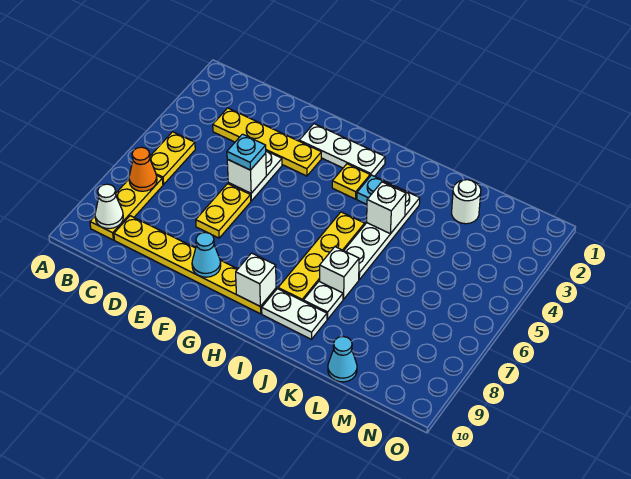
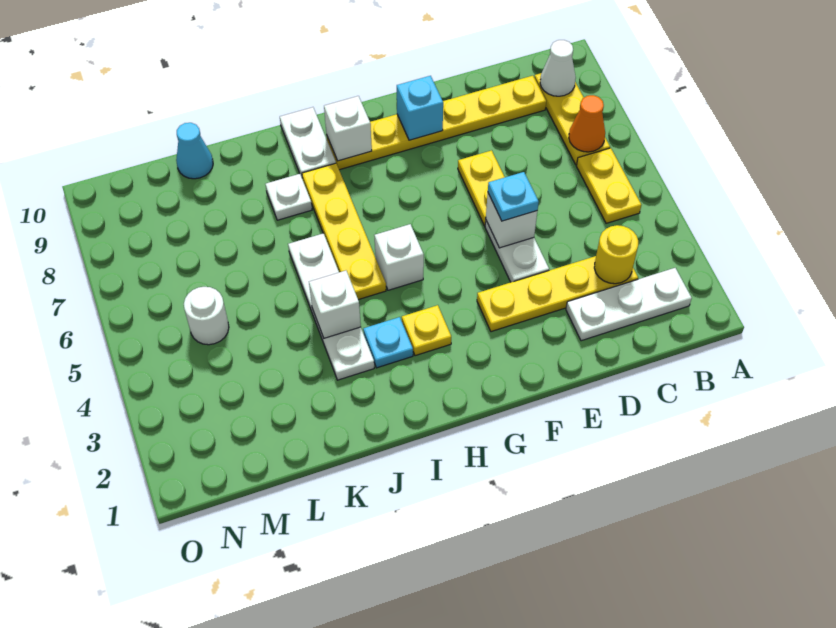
none -> yellow 1x1 round brick [594,225,638,284]
white 1x3 plate [299,124,385,176] -> white 1x3 plate moved to [566,268,692,341]
cyan 1x1 cone [192,232,221,277] -> cyan 1x1 brick [396,76,443,140]
white 1x2 plate [262,289,327,339] -> white 1x2 plate turned to [280,107,336,179]
white 1x1 brick [320,247,359,299] -> white 1x1 brick moved to [374,224,424,290]
white 1x1 round brick [452,180,481,224] -> white 1x1 round brick moved to [184,287,229,345]

